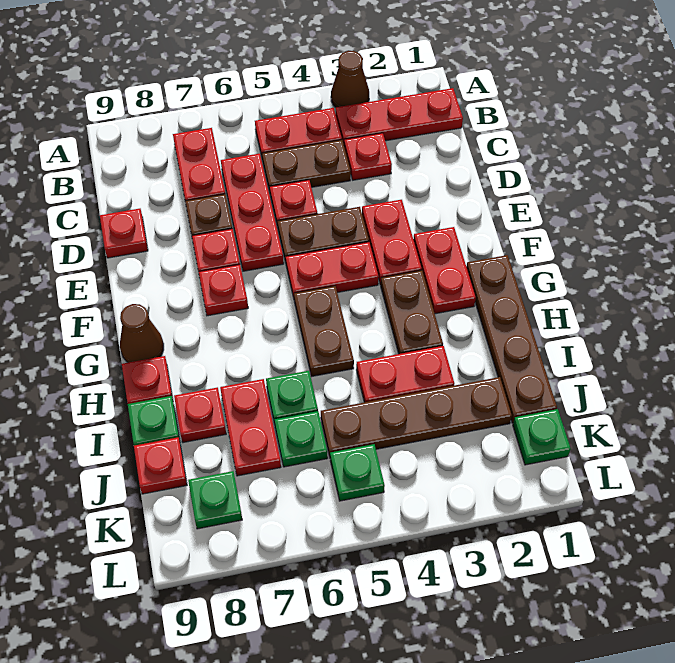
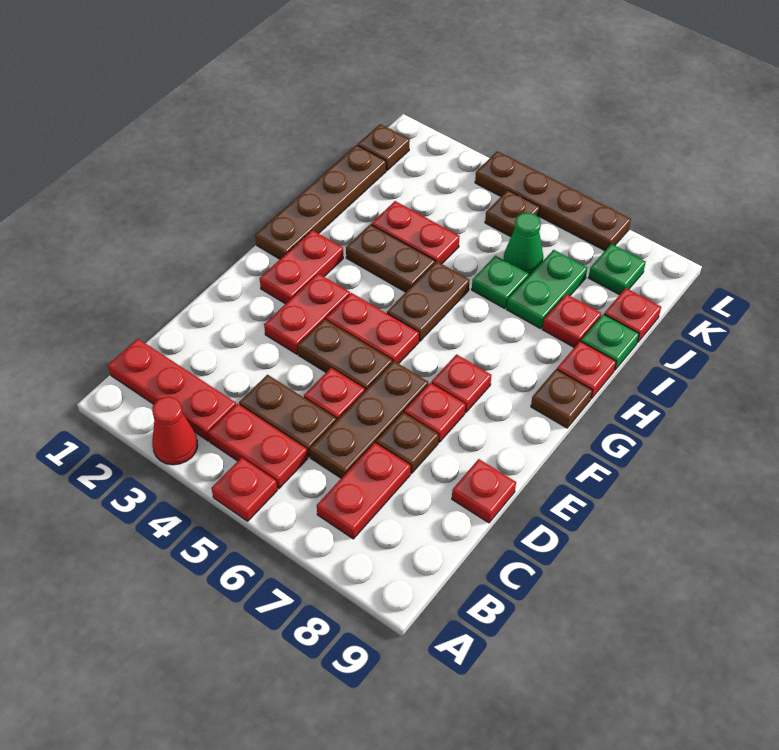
brown 1x1 cone [331,51,369,108] -> red 1x1 cone [152,397,198,465]
red 1x1 plate [344,133,392,180] -> red 1x1 plate moved to [211,458,277,521]
red 1x3 plate [221,154,284,271] -> brown 1x3 plate [310,361,428,478]
brown 1x2 plate [381,270,443,354] -> brown 1x2 plate turned to [346,224,435,292]
brown 1x1 cone [120,304,164,363] -> brown 1x1 plate [531,369,592,428]
red 1x2 plate [220,379,281,476] -> green 1x2 plate [507,250,587,329]
brown 1x4 plate [321,377,512,457] -> brown 1x4 plate moved to [475,151,631,251]
green 1x1 plate [274,411,328,467] -> green 1x1 cone [503,213,543,277]
green 1x1 plate [513,409,571,465] -> brown 1x1 plate [358,124,410,170]
green 1x1 plate [330,444,385,501] -> brown 1x1 plate [485,190,540,237]

